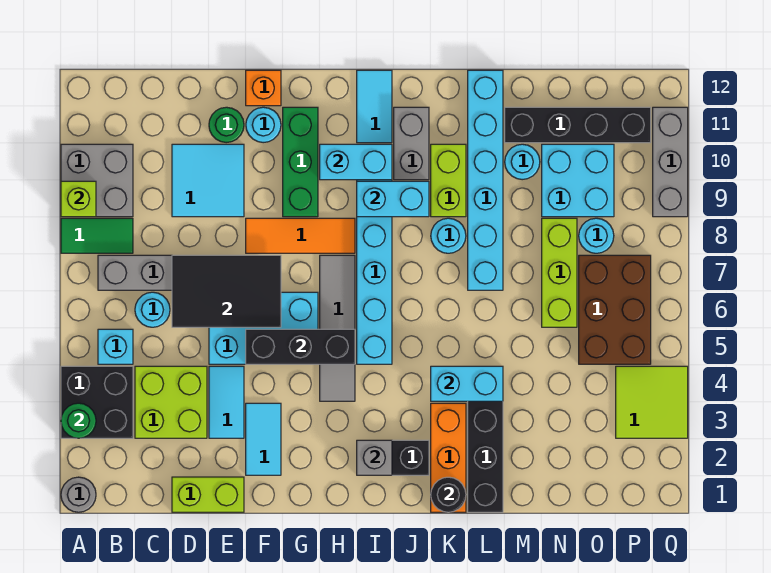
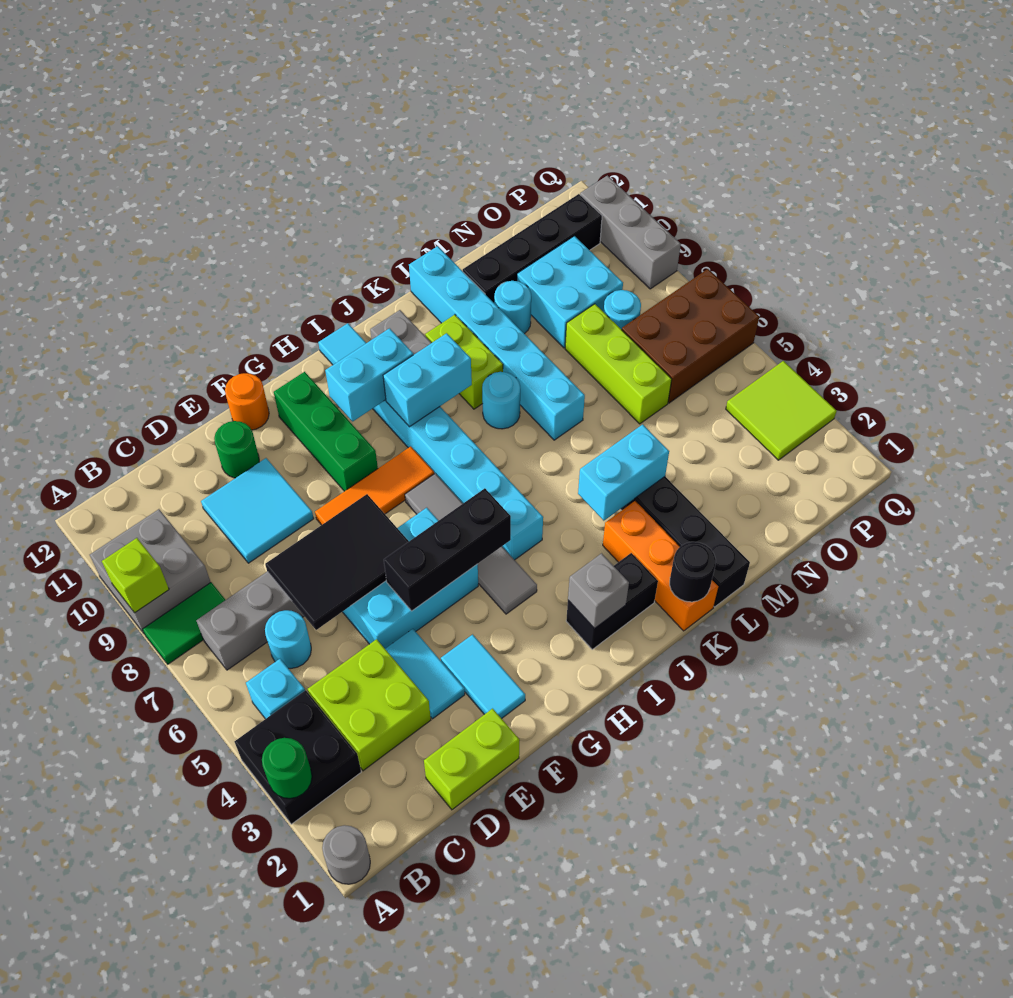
cyan 1x1 round brick [246,107,281,143] -> none
orange 1x1 brick [246,70,281,106] -> orange 1x1 round brick [225,373,269,430]
brown 2x3 brick [579,255,651,364] -> brown 2x3 brick turned to [622,269,759,403]

